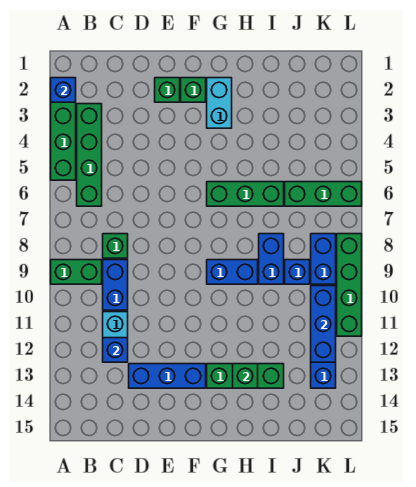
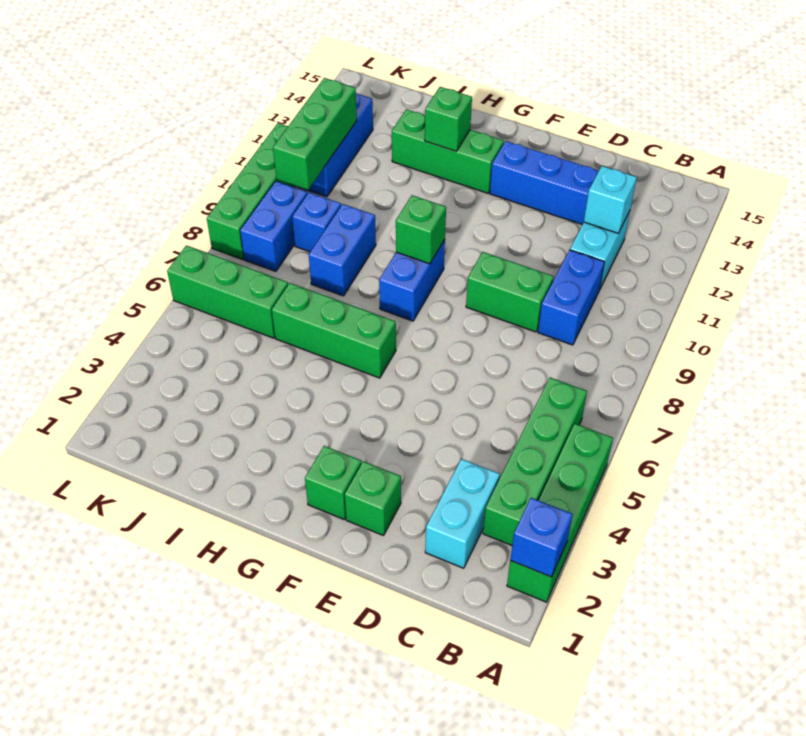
green 1x2 brick [51,260,102,284] -> green 1x2 brick moved to [466,252,554,332]
green 1x1 brick [103,234,128,258] -> green 1x1 brick moved to [396,195,446,264]
blue 1x1 brick [103,338,128,362] -> cyan 1x1 brick [584,166,637,233]
cyan 1x2 brick [207,78,232,128] -> cyan 1x2 brick moved to [425,459,500,568]
blue 1x2 brick [207,260,258,284] -> blue 1x2 brick turned to [379,240,445,321]
blue 1x3 brick [311,286,336,362] -> green 1x3 brick [273,78,357,190]

